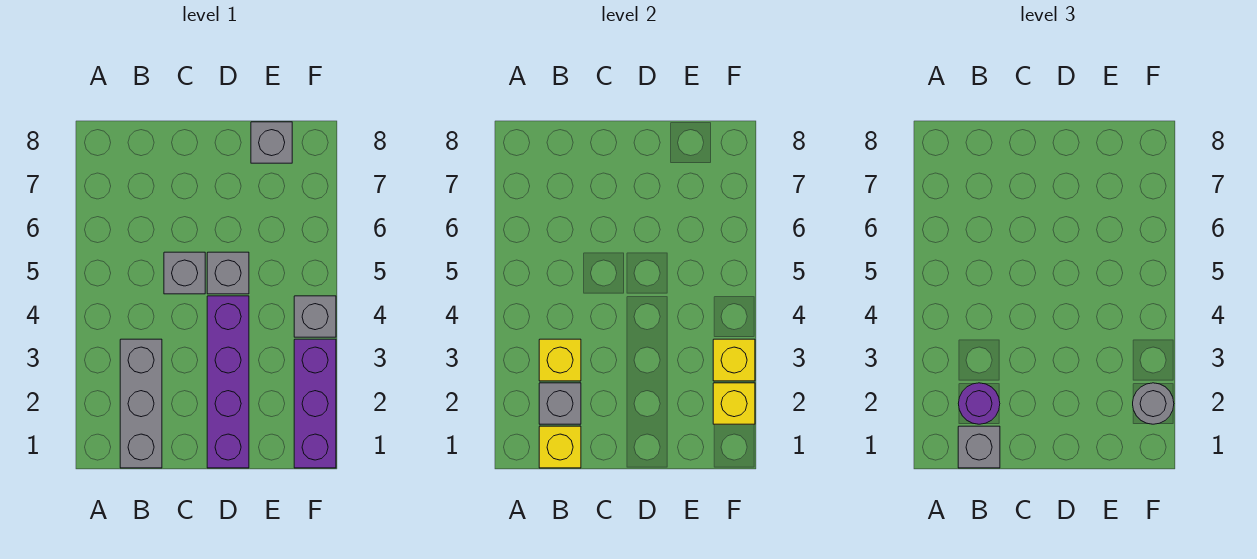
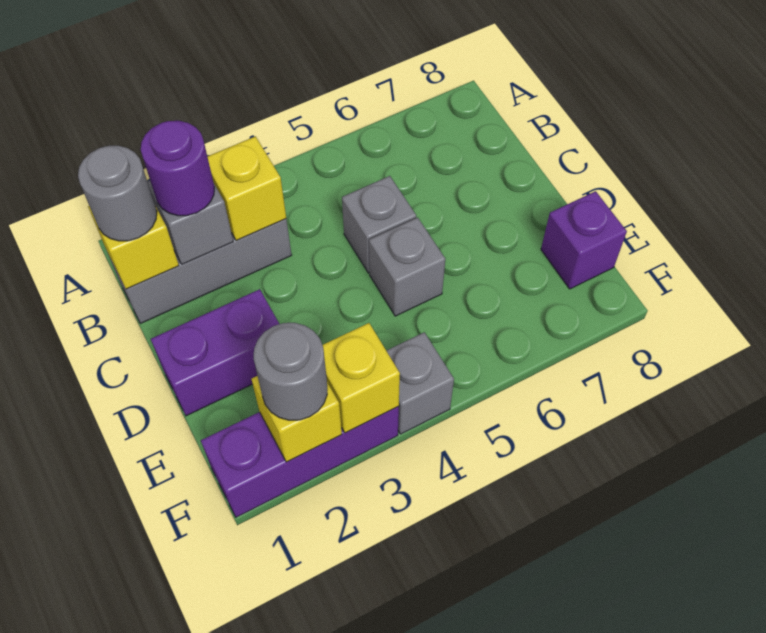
grey 1x1 brick [958,426,1000,468] -> grey 1x1 round brick [78,146,157,241]
purple 1x4 brick [207,296,249,468] -> purple 1x2 brick [151,289,279,416]
grey 1x1 brick [251,122,292,163] -> purple 1x1 brick [541,191,627,289]

